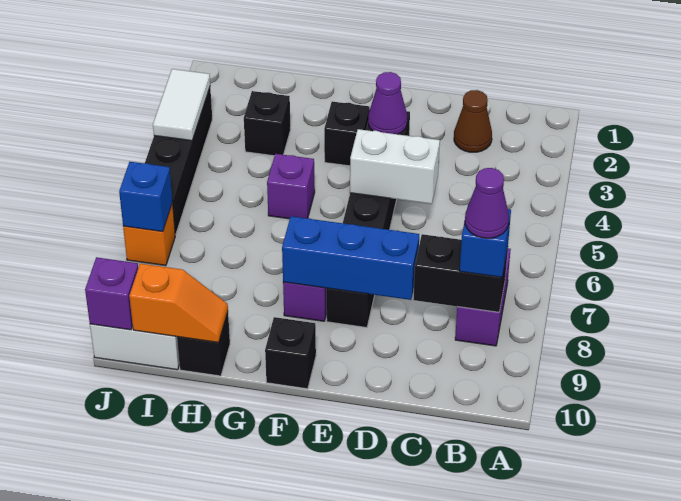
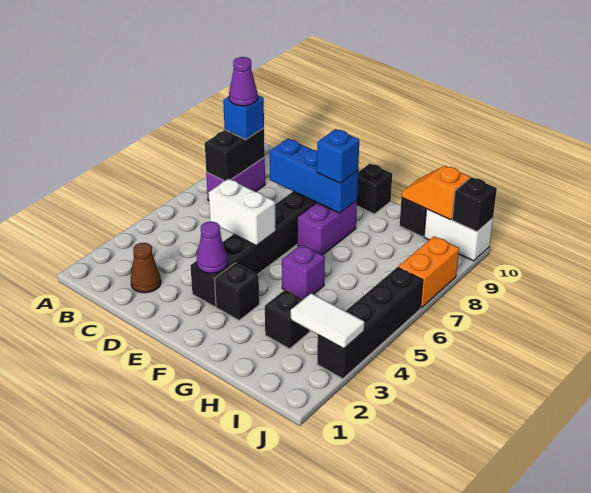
black 1x2 brick [413,234,508,312] -> black 1x2 brick turned to [205,128,265,181]
white 1x2 tile [153,69,210,141] -> white 1x2 tile turned to [291,293,364,349]
orange 1x1 brick [123,203,175,266] -> orange 1x2 brick [398,236,459,308]
blue 1x1 brick [119,162,172,232] -> blue 1x1 brick moved to [317,129,359,183]
purple 1x1 brick [85,257,138,330] -> black 1x1 brick [452,177,497,232]

